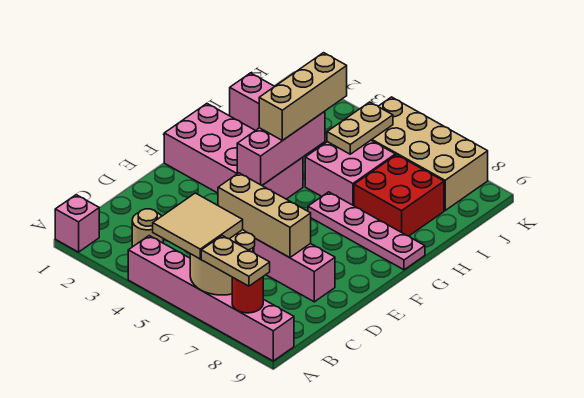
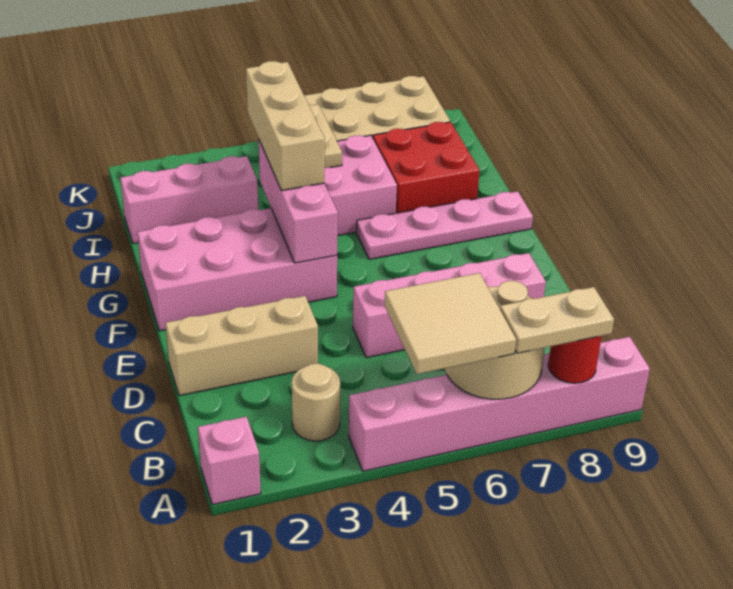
tan 1x3 brick [218,173,311,258] -> tan 1x3 brick moved to [166,296,318,396]

